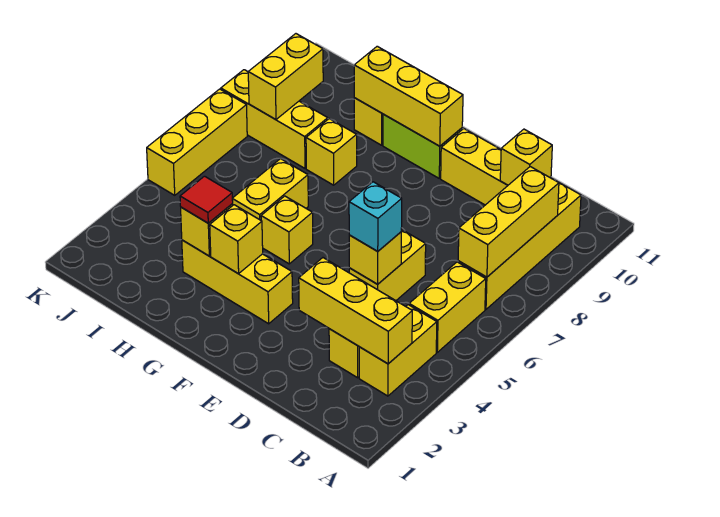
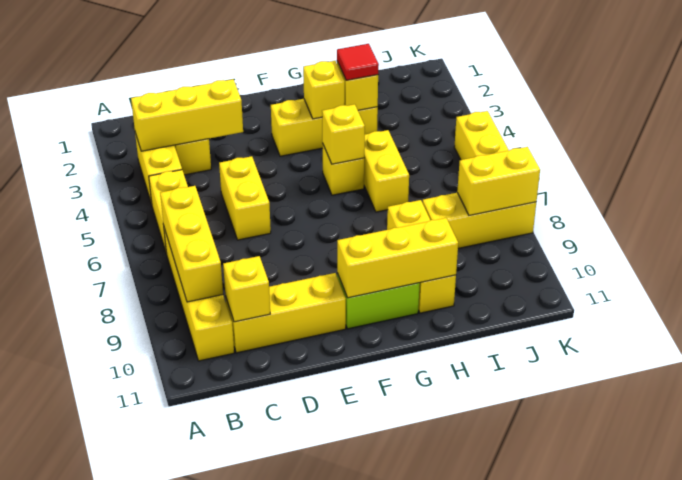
yellow 1x1 brick [349,232,401,284] -> yellow 1x1 brick moved to [322,104,365,164]
cyan 1x1 brick [349,182,402,251] -> none
yellow 1x2 brick [248,34,323,120] -> yellow 1x2 brick turned to [457,147,540,215]

